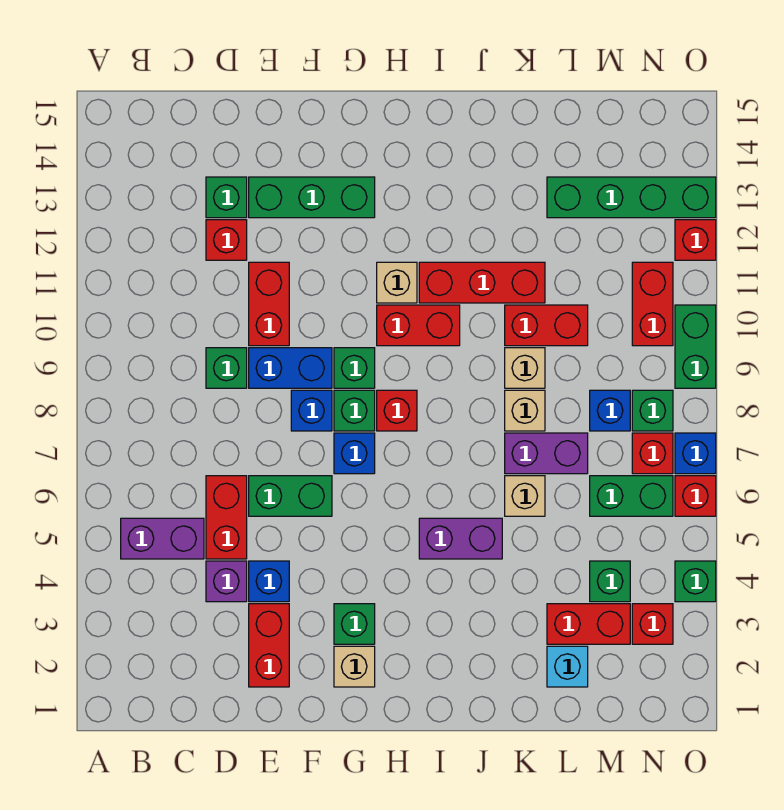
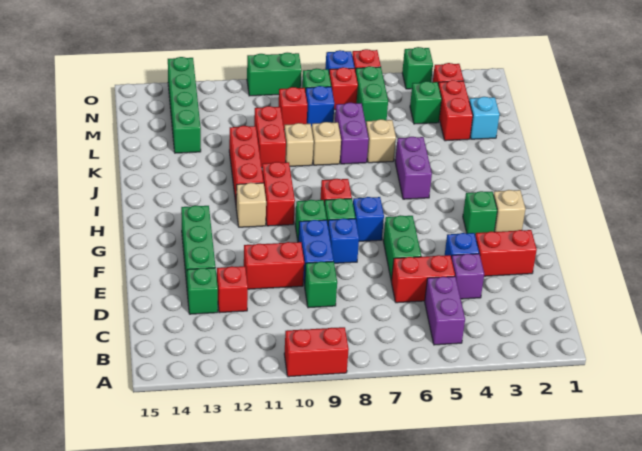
red 1x2 brick [632,262,673,346] -> red 1x2 brick moved to [284,327,349,377]
red 1x1 brick [675,220,716,260] -> red 1x1 brick moved to [279,87,307,129]

